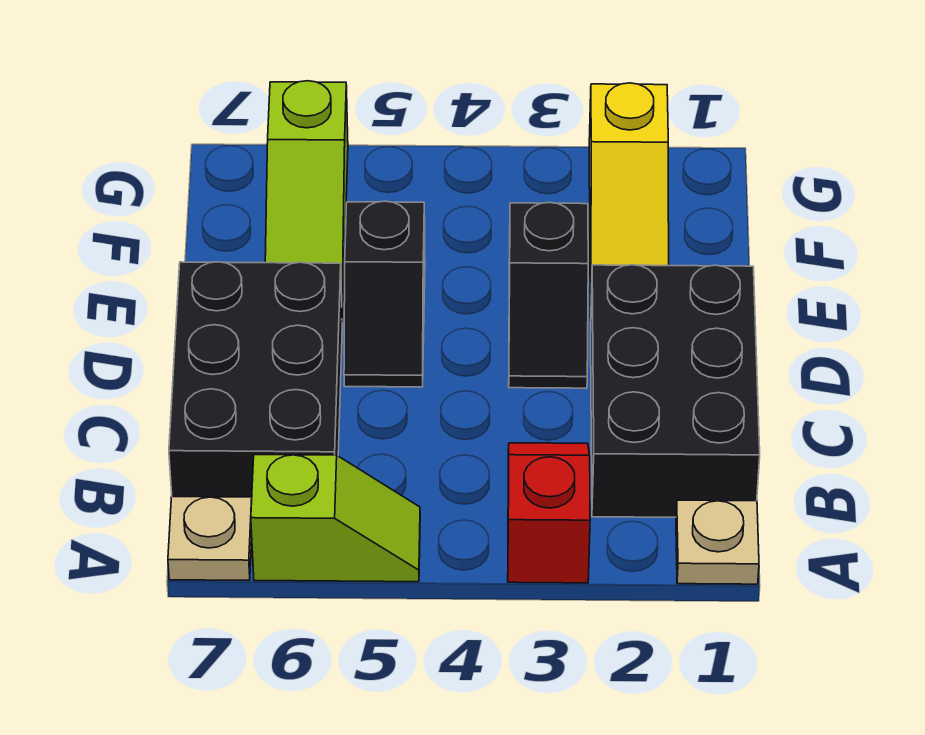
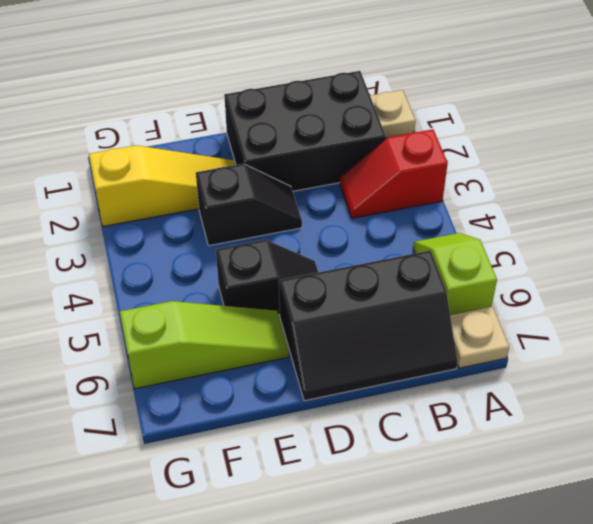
black 2x3 brick [169,262,342,497] -> black 2x3 slope [279,251,457,401]

